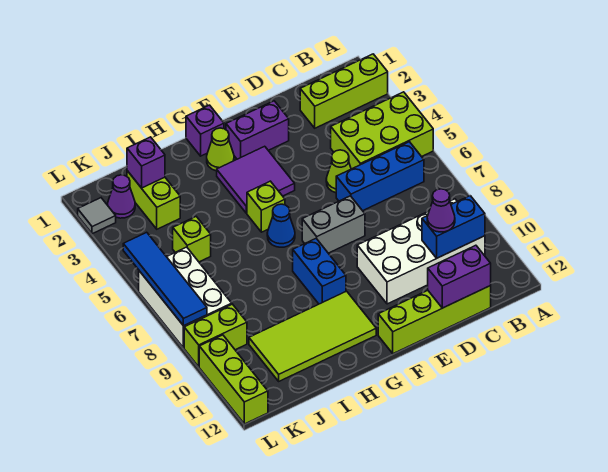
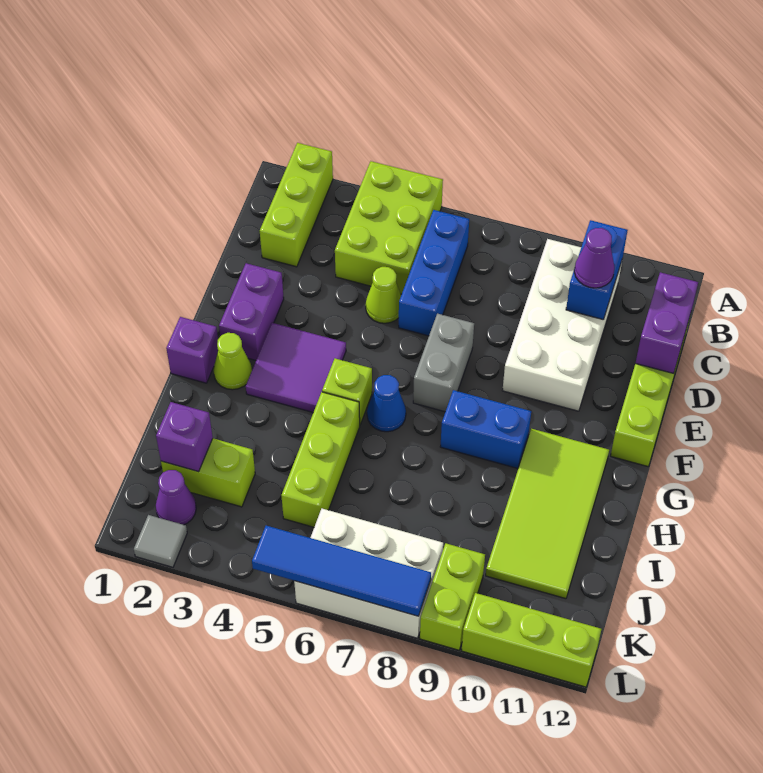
lime 1x1 brick [173,217,211,262] -> lime 1x3 brick [281,392,360,527]

